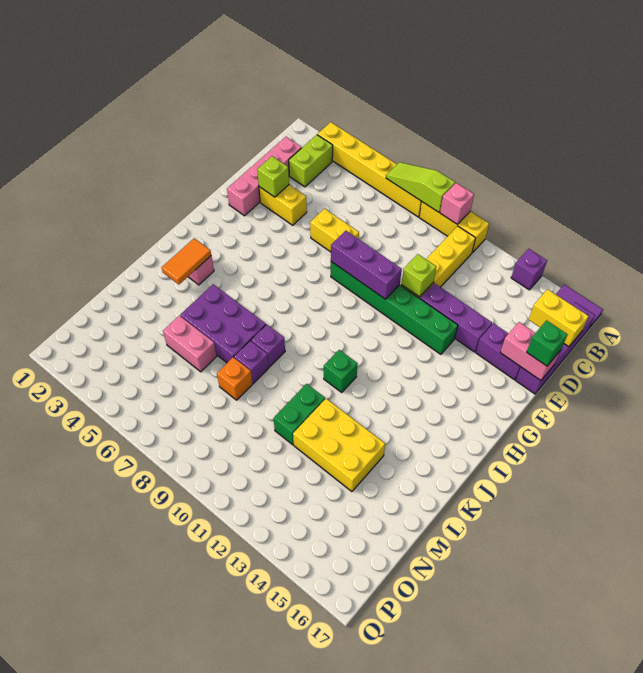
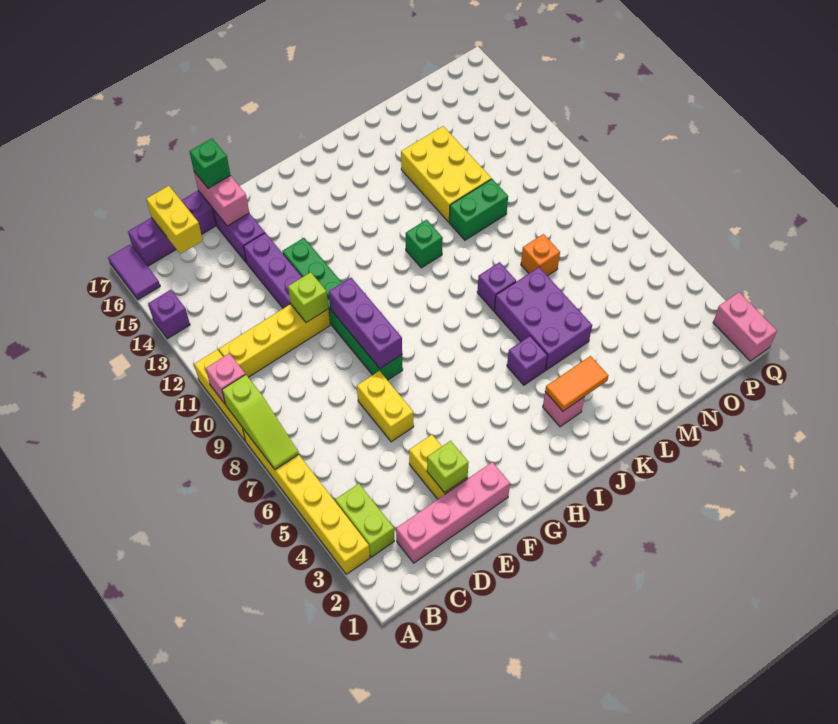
lime 1x2 brick [289,135,333,187] -> lime 1x2 brick turned to [335,484,394,557]
purple 1x1 brick [234,341,269,383] -> purple 1x1 brick moved to [507,336,548,385]
pink 1x2 brick [163,316,217,372] -> pink 1x2 brick moved to [713,292,777,361]

